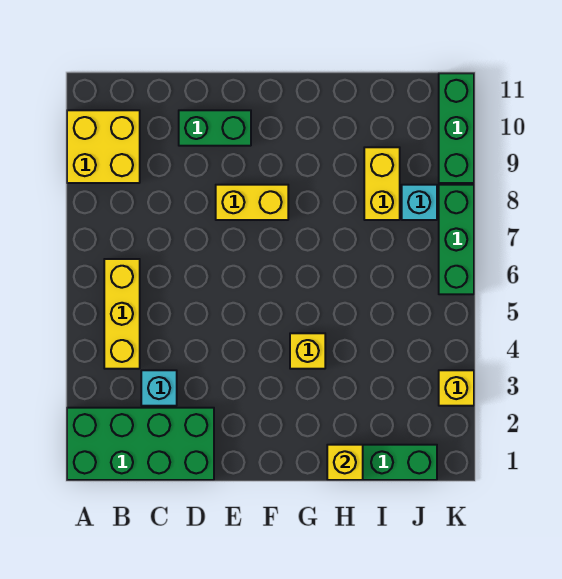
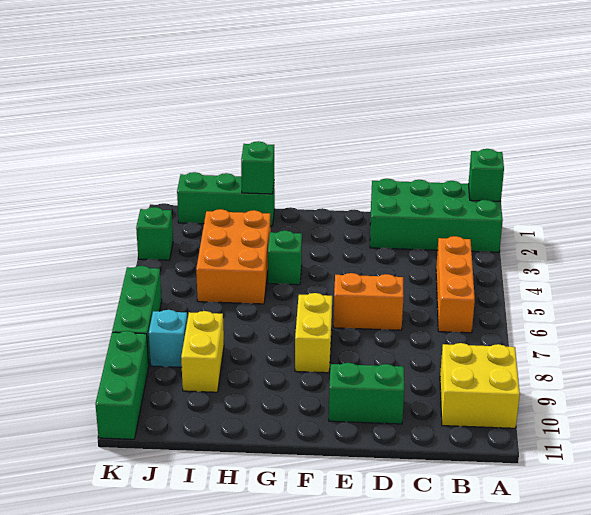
none -> green 1x1 brick [468,149,504,201]
yellow 1x3 brick [104,259,140,369] -> orange 1x3 brick [436,236,475,333]
cyan 1x1 brick [141,370,177,406] -> none
none -> orange 1x2 brick [333,273,404,330]
yellow 1x2 brick [216,185,288,220] -> yellow 1x2 brick turned to [295,293,332,373]
yellow 1x1 brick [290,333,325,369] -> green 1x1 brick [268,231,302,285]
yellow 1x1 brick [327,445,363,480] -> green 1x1 brick [241,141,274,194]
none -> orange 2x3 brick [196,209,271,304]
yellow 1x1 brick [439,370,474,406] -> green 1x1 brick [136,207,173,260]

